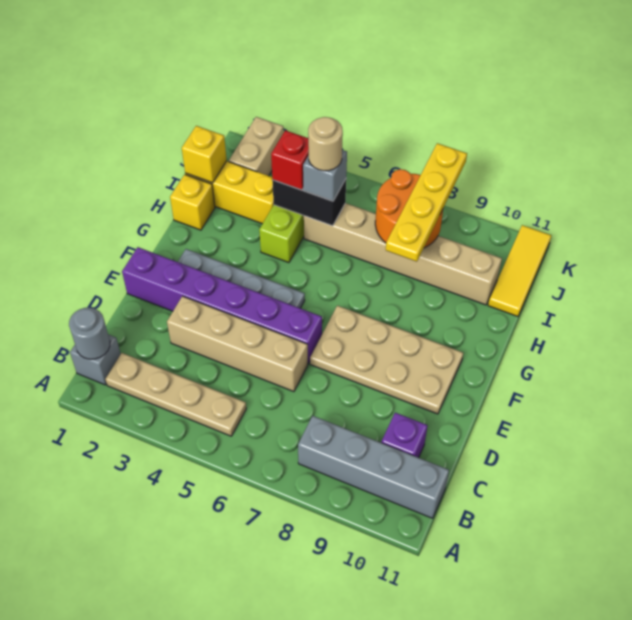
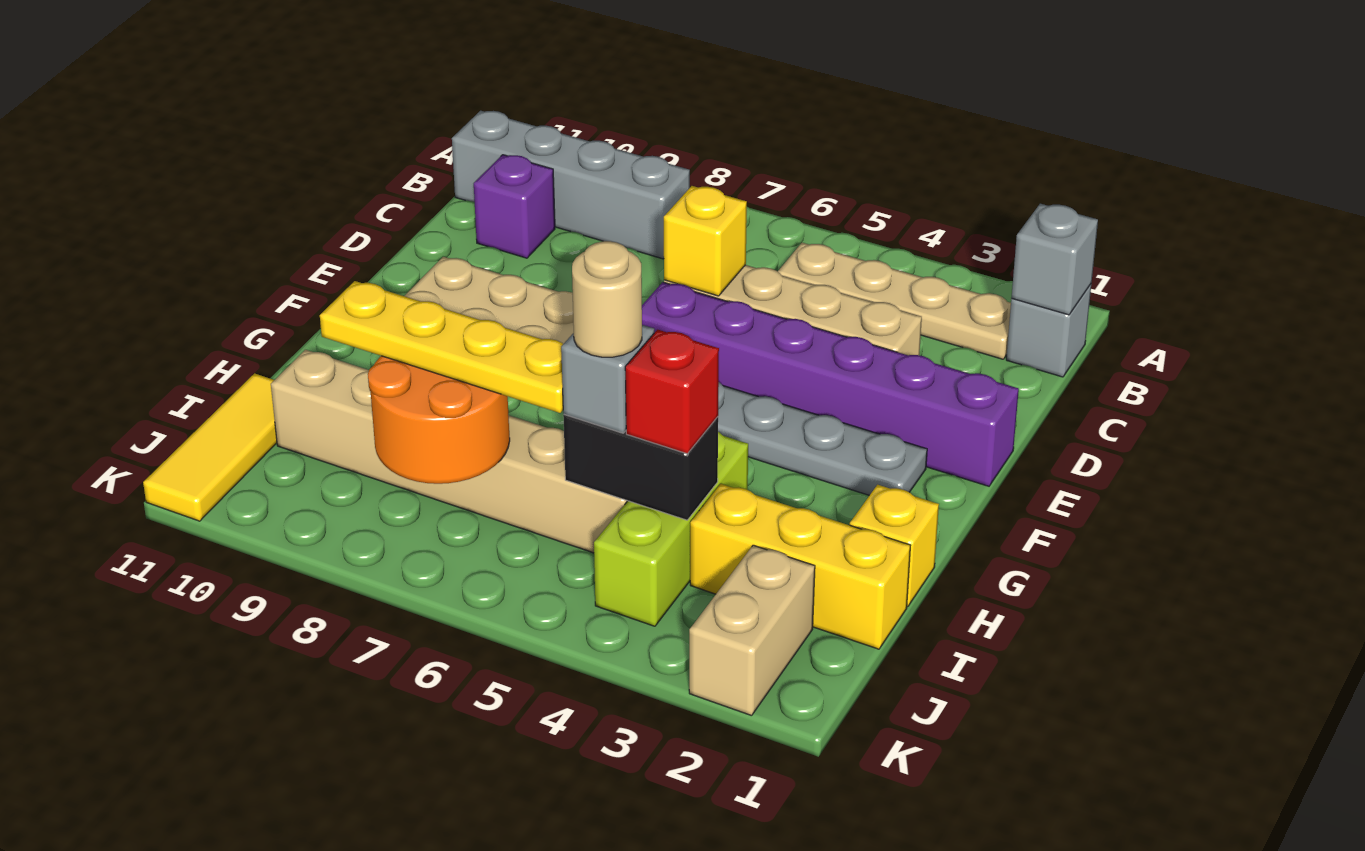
grey 1x1 round brick [69,308,110,359] -> grey 1x1 brick [1011,204,1098,315]
yellow 1x4 plate [386,143,467,262] -> yellow 1x4 plate turned to [320,281,563,413]
yellow 1x1 brick [182,126,227,183] -> yellow 1x1 brick moved to [664,186,747,296]

